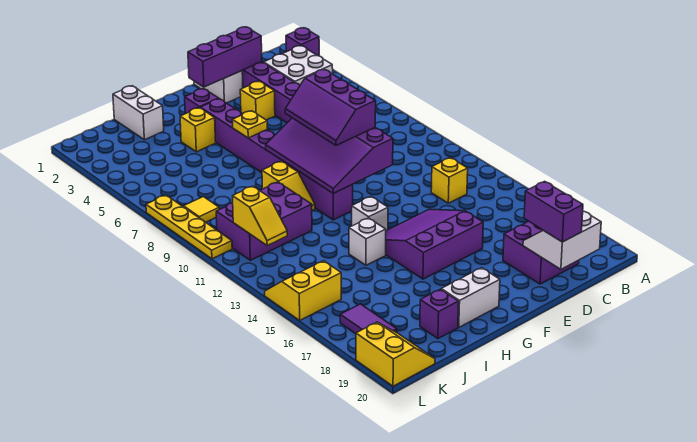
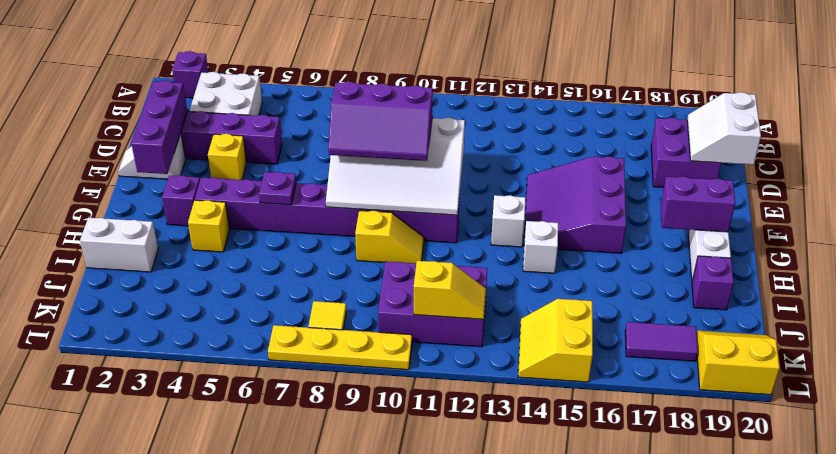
yellow 1x1 brick [431,158,468,203] -> none
purple 1x2 brick [524,181,583,242] -> purple 1x2 brick moved to [661,176,735,232]
purple 3x4 slope [266,118,393,193] -> white 3x4 slope [326,118,465,215]
yellow 1x1 plate [232,111,267,138] -> purple 1x1 plate [259,172,296,205]
purple 2x3 brick [216,182,312,260] -> purple 2x3 brick turned to [378,261,487,347]

